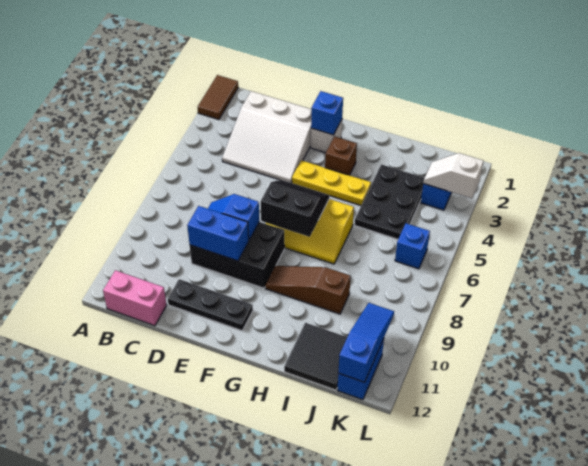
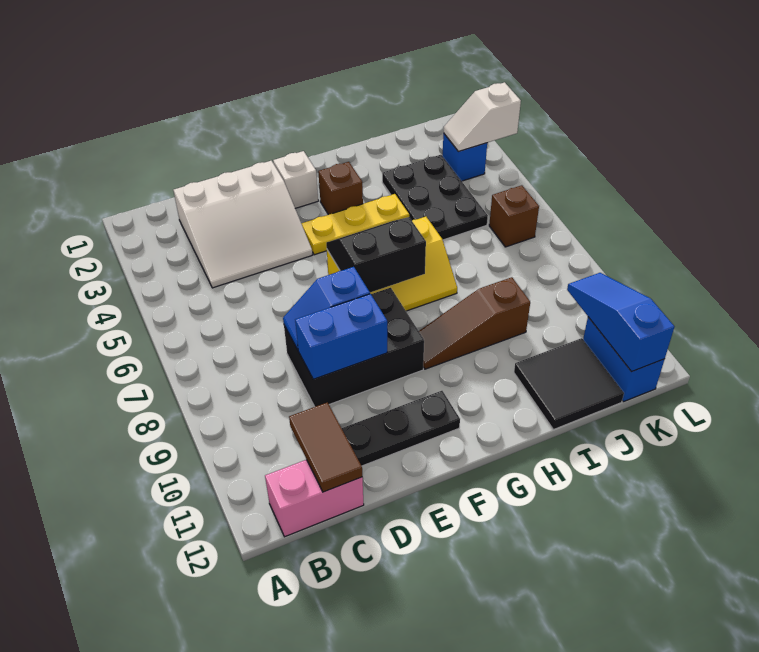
brown 1x2 tile [198,75,238,120] -> brown 1x2 tile moved to [289,402,362,492]
blue 1x1 brick [311,91,343,135] -> none
blue 1x1 brick [395,223,430,269] -> brown 1x1 brick [489,185,539,247]

